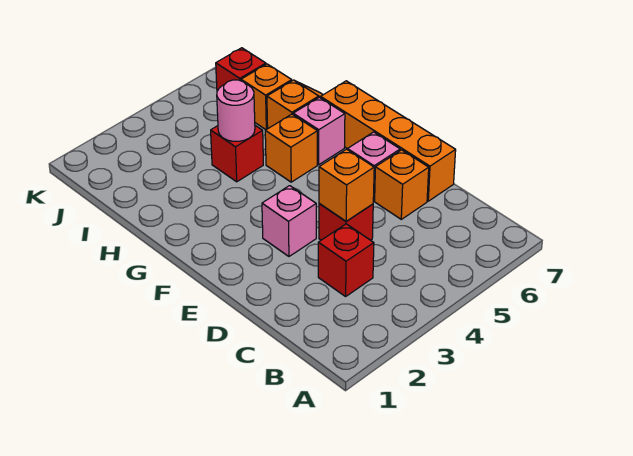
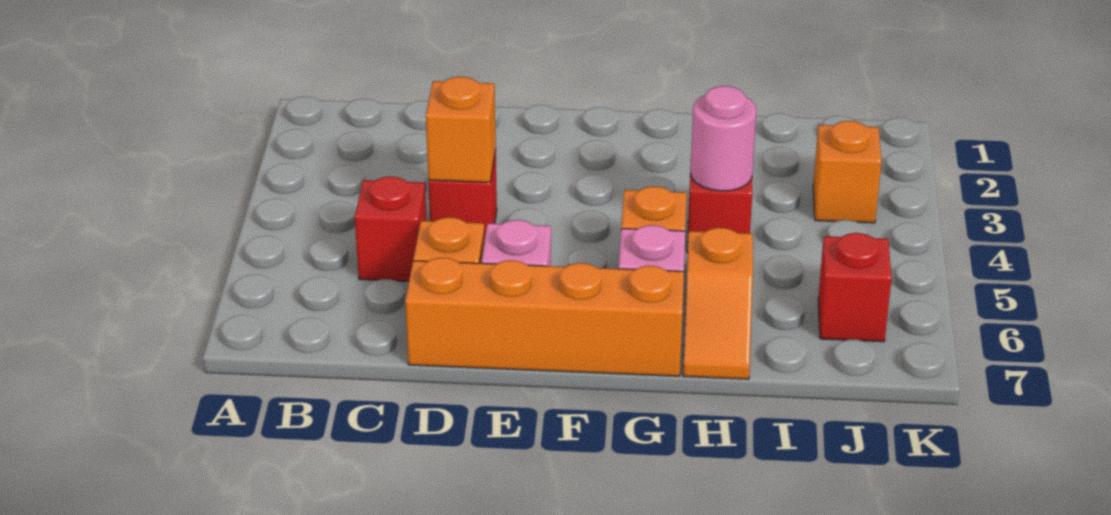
red 1x1 brick [318,224,374,296] -> red 1x1 brick moved to [355,177,427,281]
pink 1x1 brick [262,186,316,256] -> none
orange 1x1 brick [241,64,292,130] -> orange 1x1 brick moved to [813,121,882,223]

